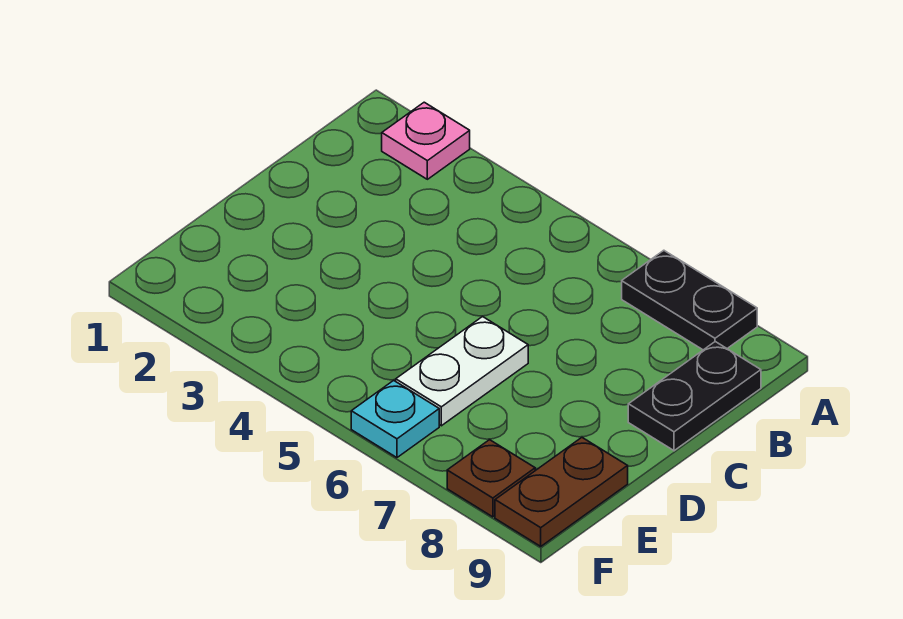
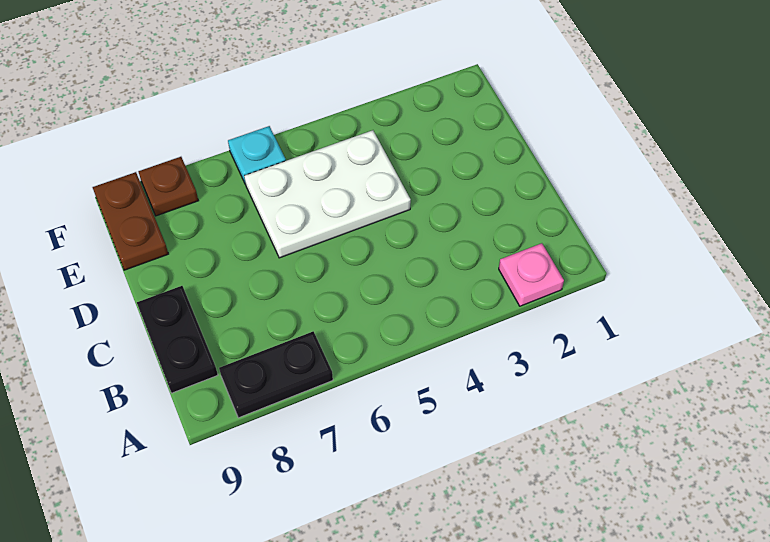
white 1x2 plate [396,317,528,426] -> white 2x3 plate [244,130,411,258]

